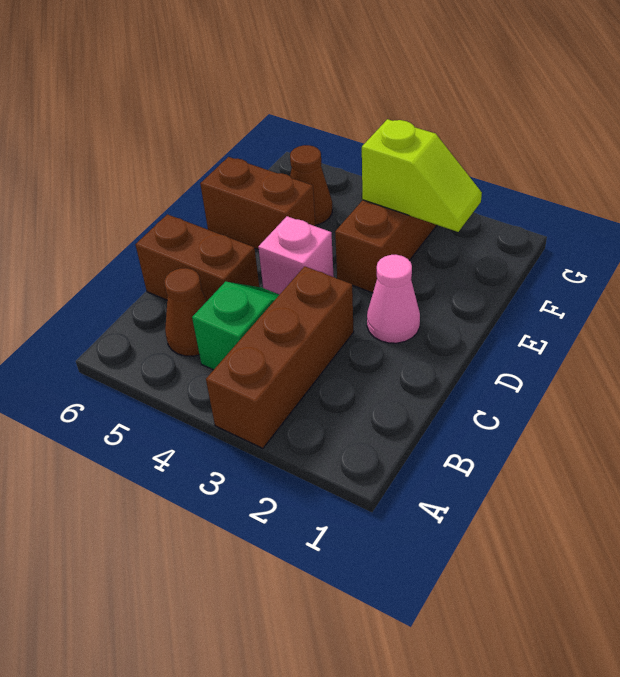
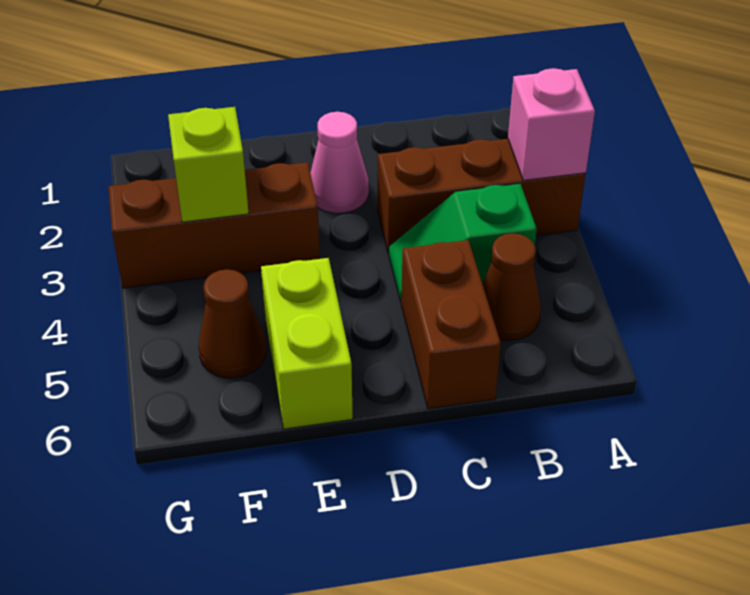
pink 1x1 brick [258,216,334,295] -> pink 1x1 brick moved to [508,68,595,180]
brown 1x2 brick [200,157,315,250] -> lime 1x2 brick [261,258,353,429]

